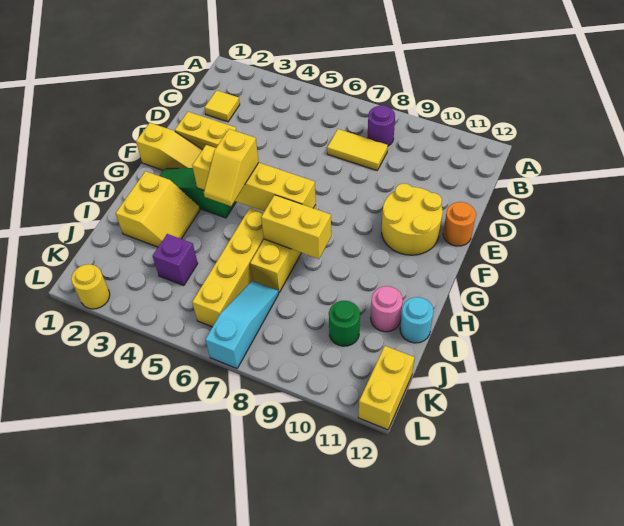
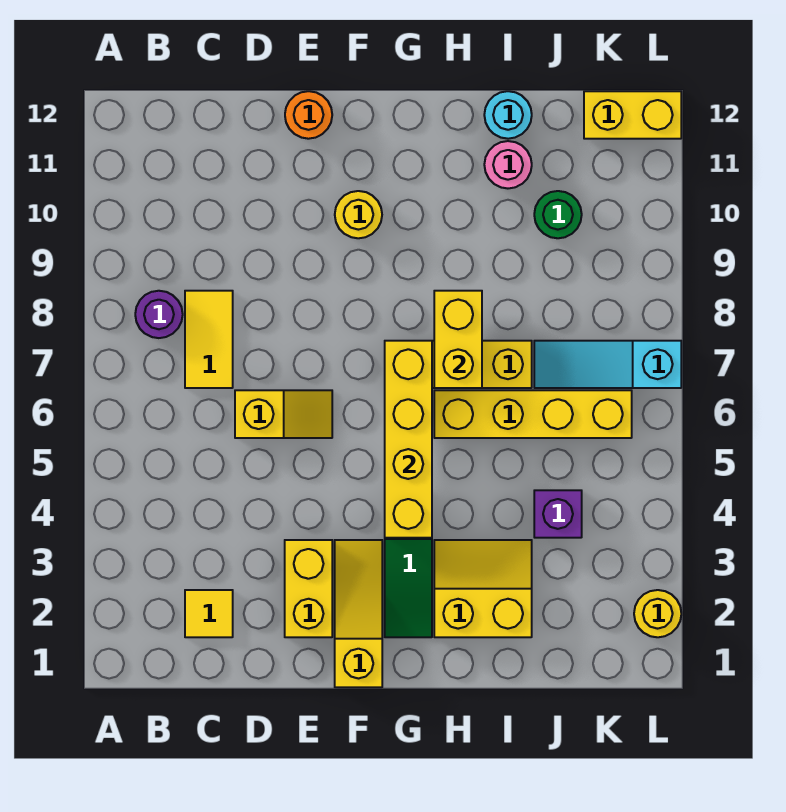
yellow 2x2 round brick [382,184,443,255] -> yellow 1x1 round brick [335,191,382,238]
yellow 1x2 slope [204,129,259,206] -> yellow 1x2 slope moved to [235,390,332,438]

